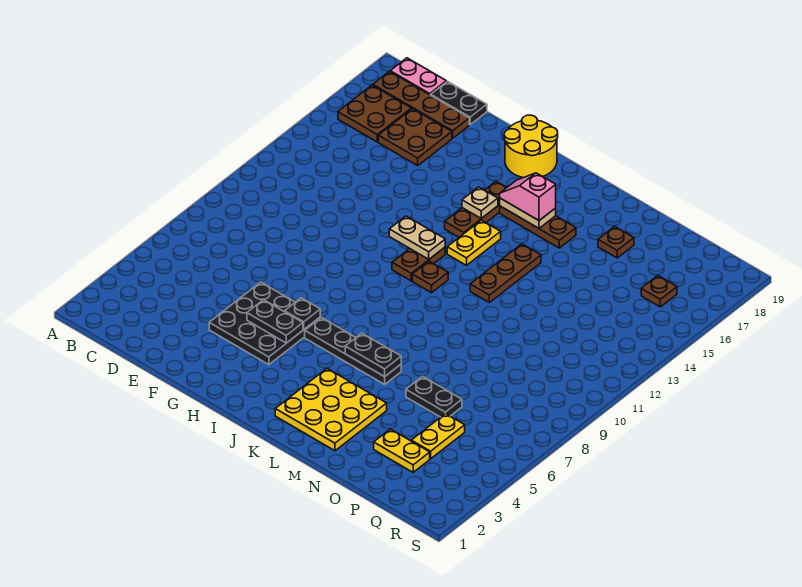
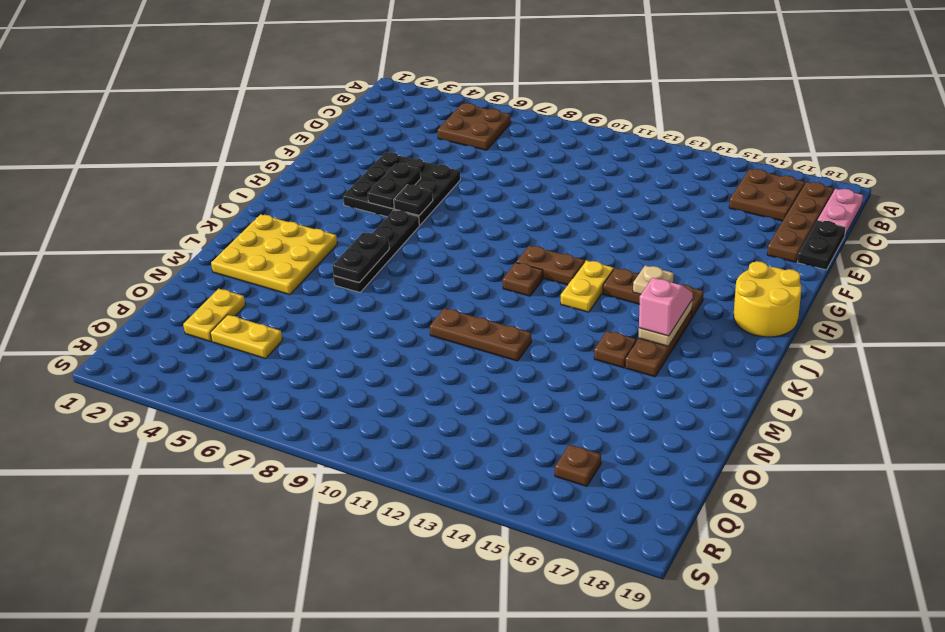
brown 2x2 plate [378,109,452,165] -> brown 2x2 plate moved to [438,103,511,150]
tan 1x2 plate [389,216,445,259] -> none
yellow 1x2 plate [447,220,501,265] -> yellow 1x2 plate turned to [561,260,614,312]
brown 1x3 plate [470,244,541,303] -> brown 1x3 plate moved to [430,308,531,361]
black 1x2 plate [406,377,462,417] -> none
brown 1x1 plate [598,226,634,258] -> brown 1x1 plate moved to [594,331,636,368]

